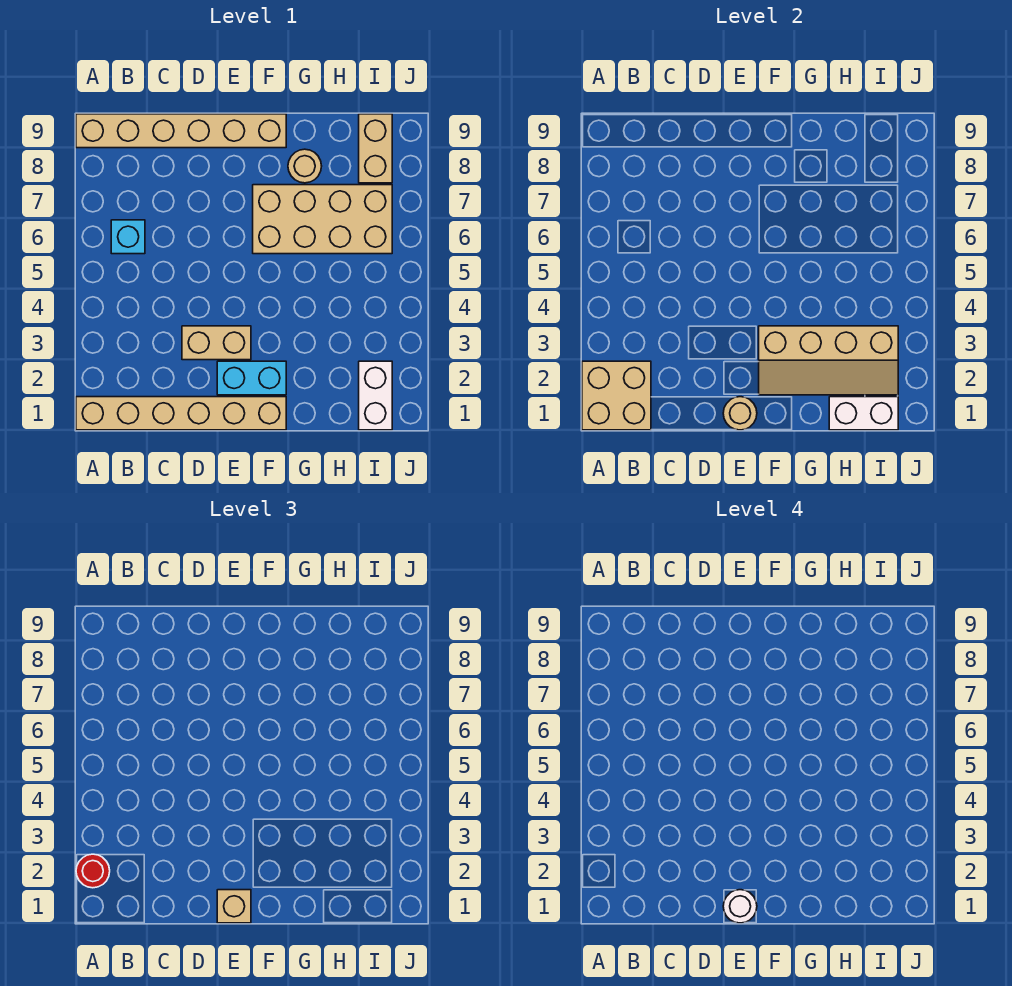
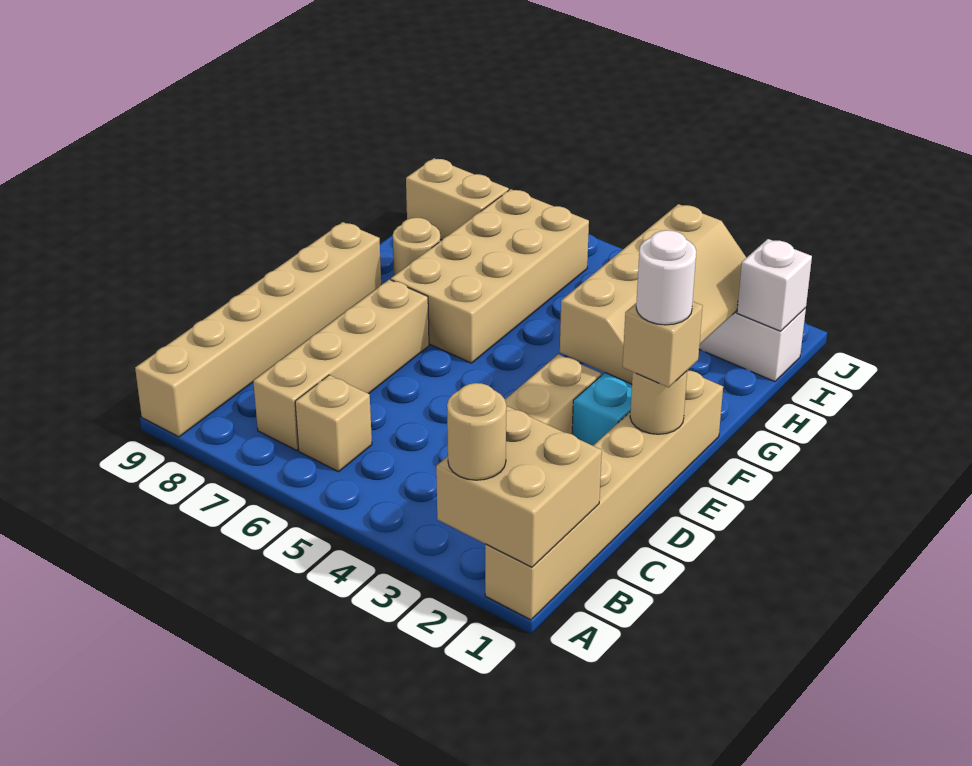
red 1x1 round brick [76,854,110,888] -> tan 1x1 round brick [447,383,506,480]
cyan 1x1 brick [111,220,145,254] -> tan 1x1 brick [295,375,372,472]
none -> tan 1x4 brick [253,280,429,450]
white 1x2 brick [829,397,898,430] -> white 1x1 brick [737,239,812,331]

